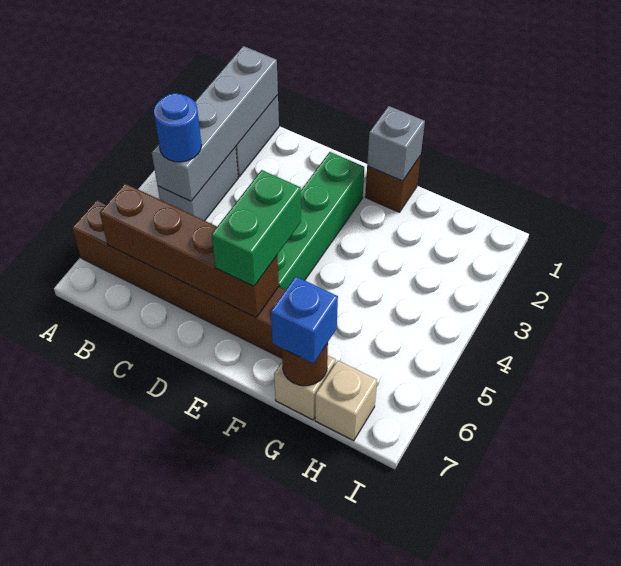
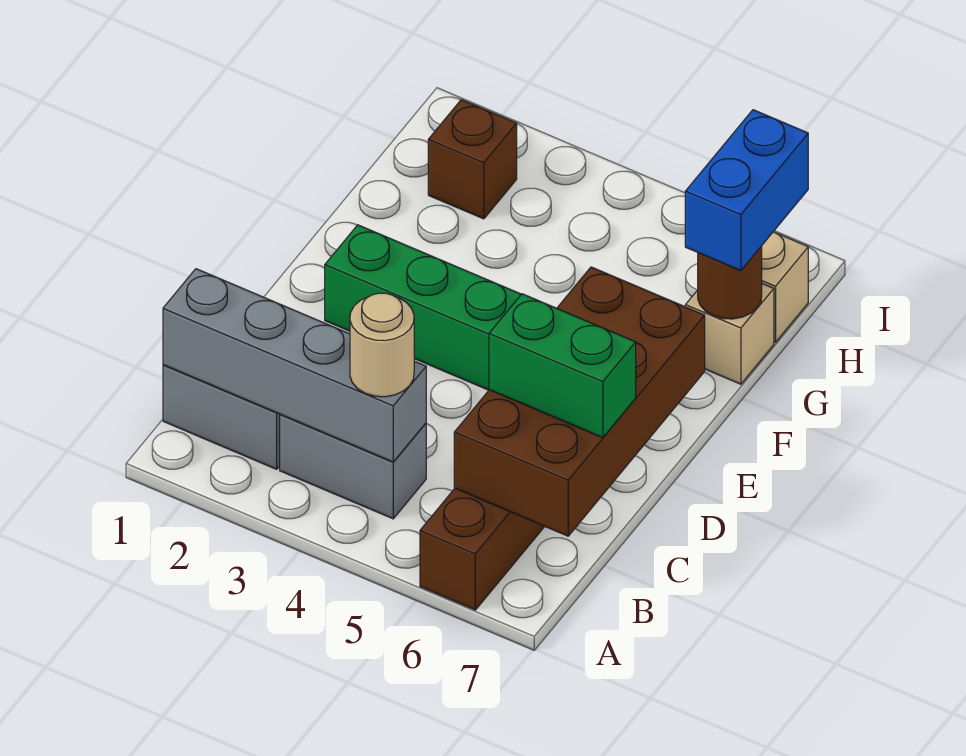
blue 1x1 round brick [154,93,201,162] -> tan 1x1 round brick [350,293,414,397]
brown 1x4 brick [100,184,279,318] -> brown 2x4 brick [454,267,705,536]
green 1x2 brick [212,170,301,286] -> green 1x2 brick moved to [489,294,636,438]
brown 1x1 brick [365,156,421,212] -> brown 1x1 brick moved to [428,100,517,219]
grey 1x1 brick [367,106,425,181] -> none
blue 1x1 brick [271,277,338,363] -> blue 1x2 brick [685,110,808,271]

